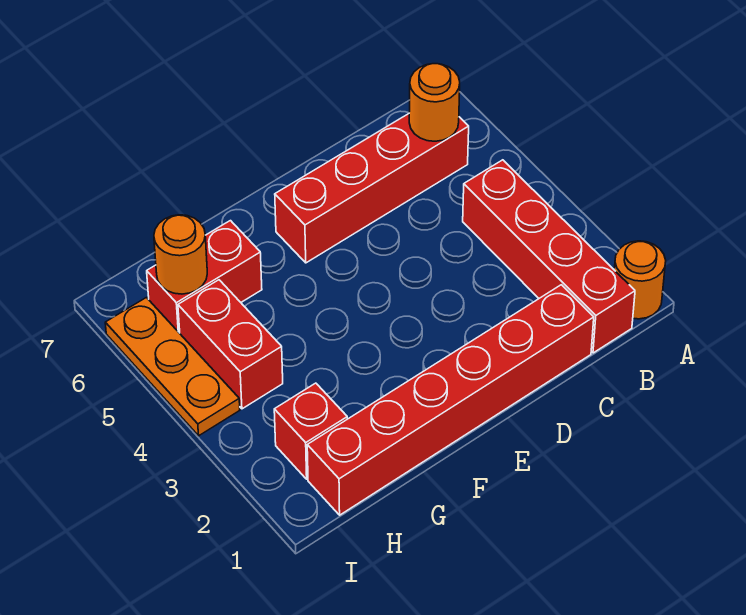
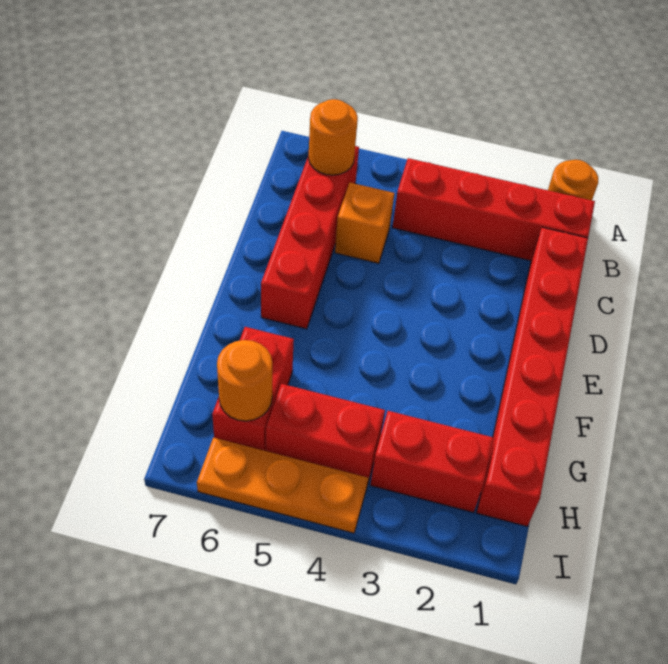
none -> orange 1x1 brick [335,183,394,263]
red 1x1 brick [274,383,347,479] -> red 1x2 brick [370,411,493,512]

